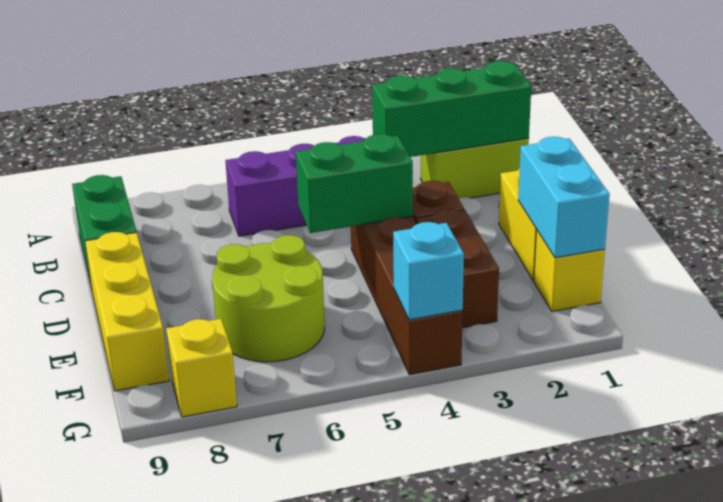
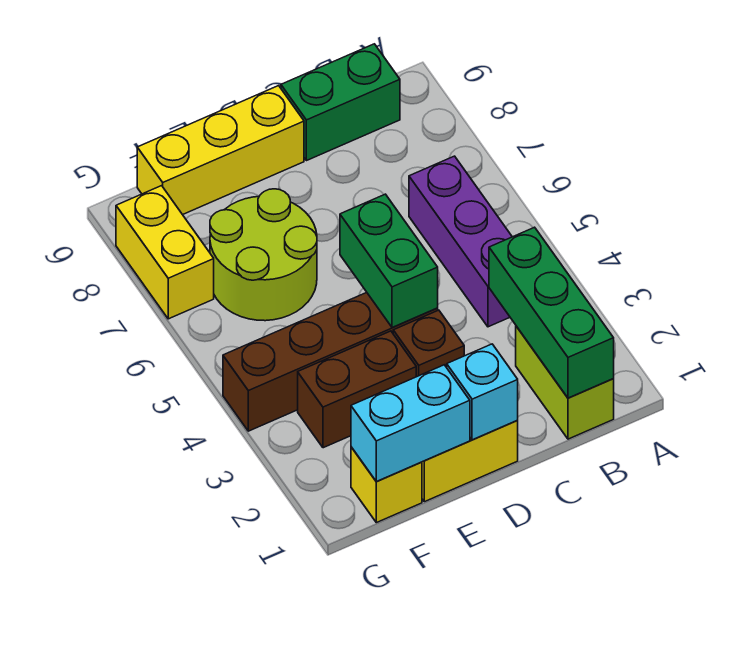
cyan 1x1 brick [393,222,464,320] -> cyan 1x1 brick moved to [447,344,518,440]
yellow 1x1 brick [166,319,237,417] -> yellow 1x2 brick [116,186,214,319]

